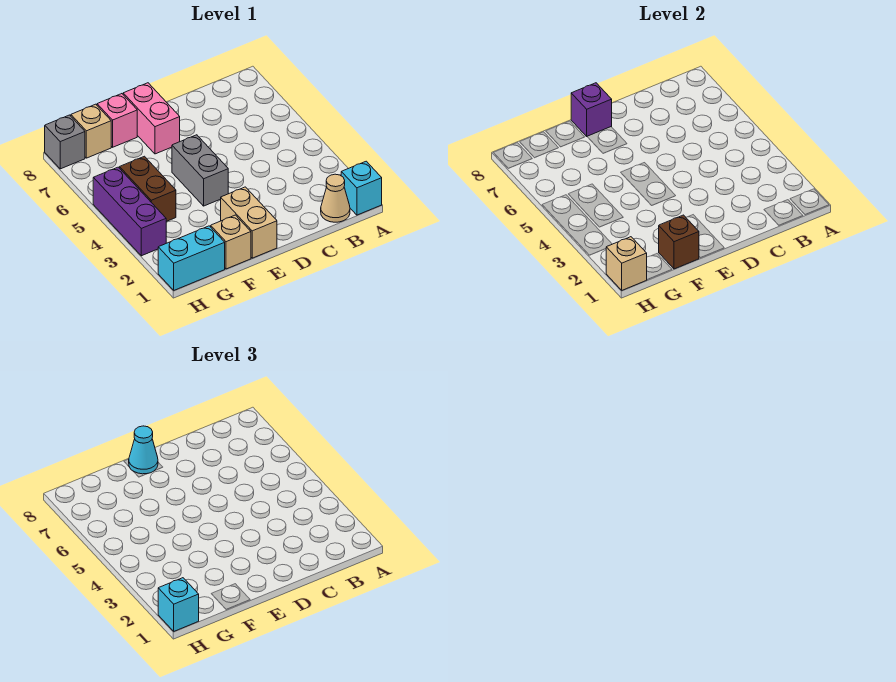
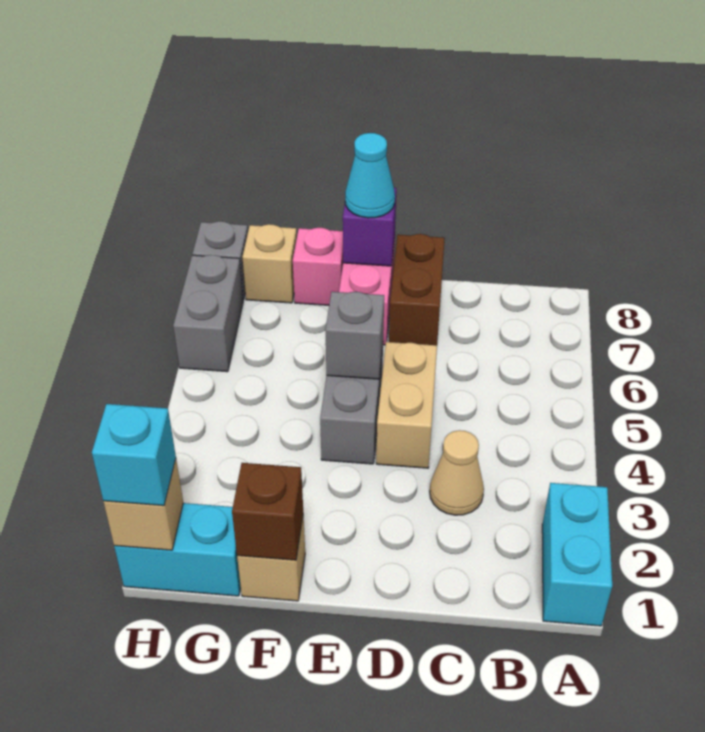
cyan 1x1 brick [341,161,382,215] -> cyan 1x2 brick [542,483,612,626]
tan 1x1 cone [321,174,350,222] -> tan 1x1 cone moved to [430,430,484,515]
tan 1x2 brick [221,187,277,258] -> tan 1x2 brick moved to [376,342,437,468]
none -> grey 1x1 brick [325,292,384,379]
brown 1x2 brick [120,156,176,222] -> brown 1x2 brick moved to [389,234,445,345]
purple 1x3 brick [93,167,166,256] -> none
none -> grey 1x2 brick [173,255,244,372]

